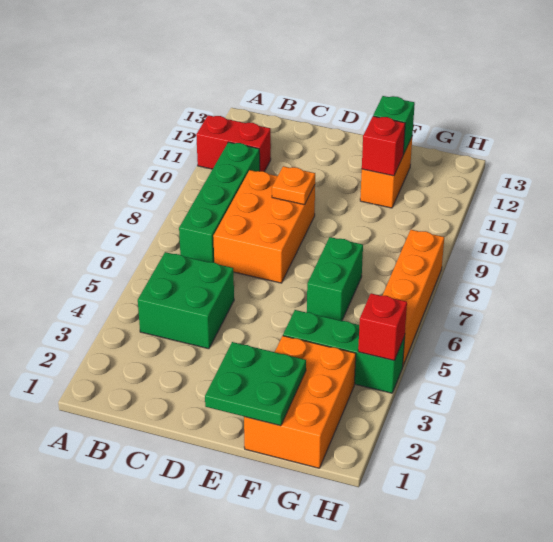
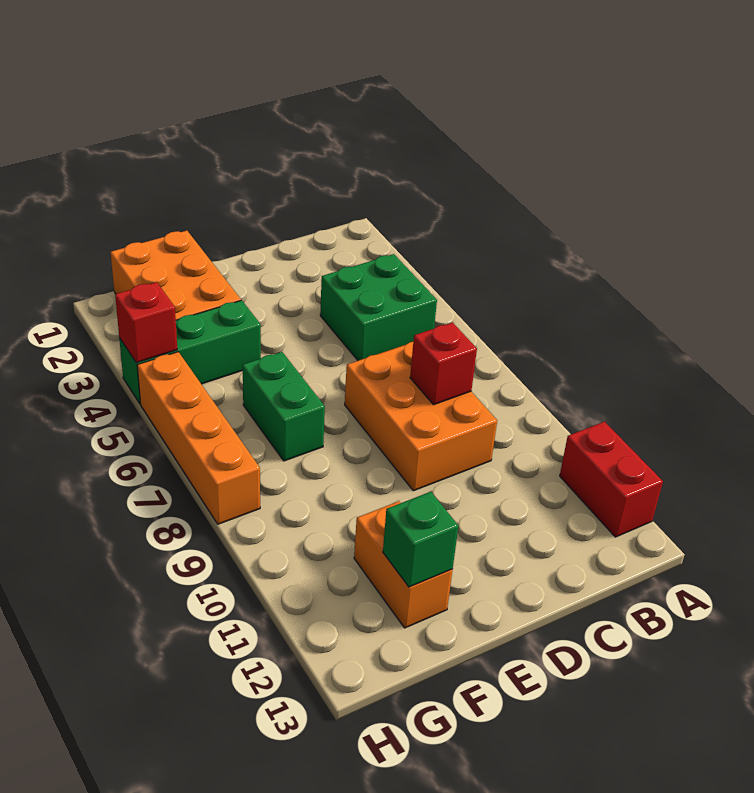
red 1x2 brick [196,115,271,172] -> red 1x2 brick turned to [560,422,663,537]
green 1x4 brick [179,142,260,262] -> none
orange 1x1 plate [272,166,315,205] -> none
green 2x2 plate [205,342,306,426] -> none
red 1x1 brick [362,116,405,176] -> red 1x1 brick moved to [410,323,477,405]

